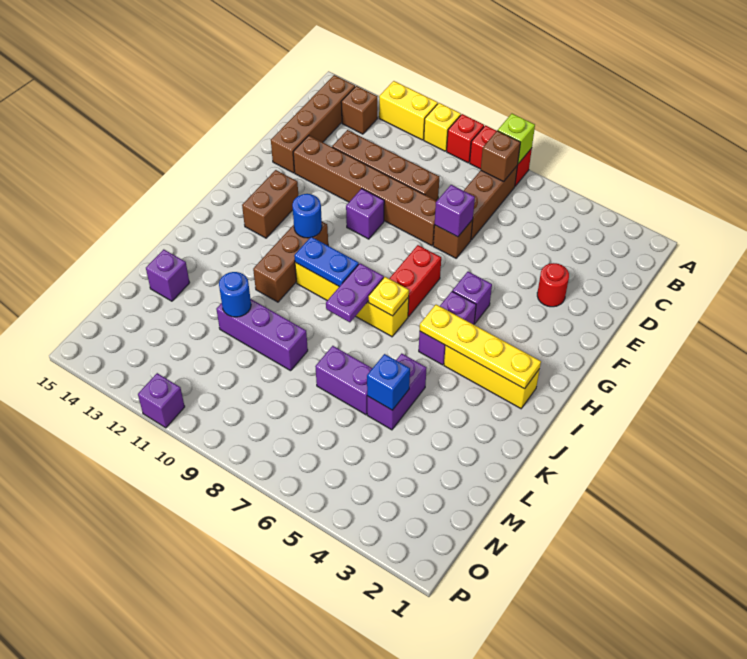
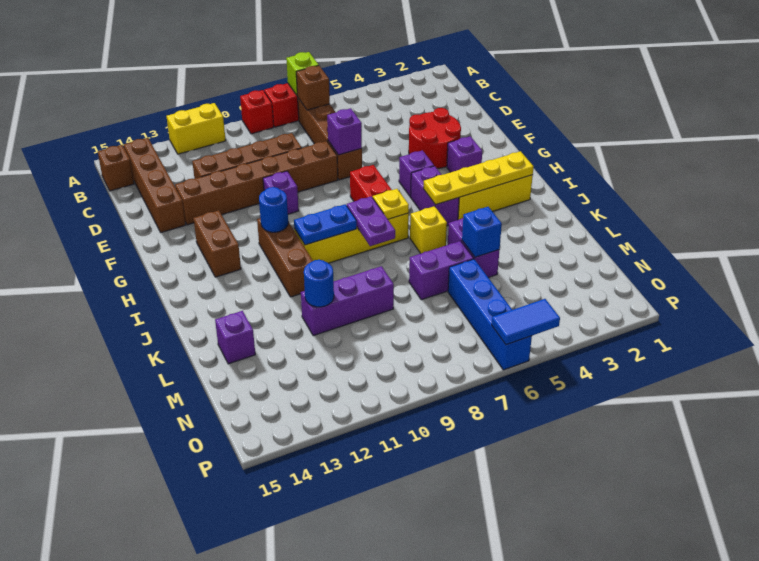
yellow 1x1 brick [424,103,461,151] -> yellow 1x1 brick moved to [410,206,447,253]
brown 1x1 brick [341,86,377,134] -> brown 1x1 brick moved to [98,145,134,191]
red 1x1 round brick [537,263,569,307] -> red 2x2 round brick [409,108,461,168]
none -> blue 1x4 brick [448,259,532,370]
none -> blue 1x2 tile [492,299,560,345]
purple 1x1 brick [138,373,185,428] -> purple 1x1 brick moved to [447,136,482,172]

